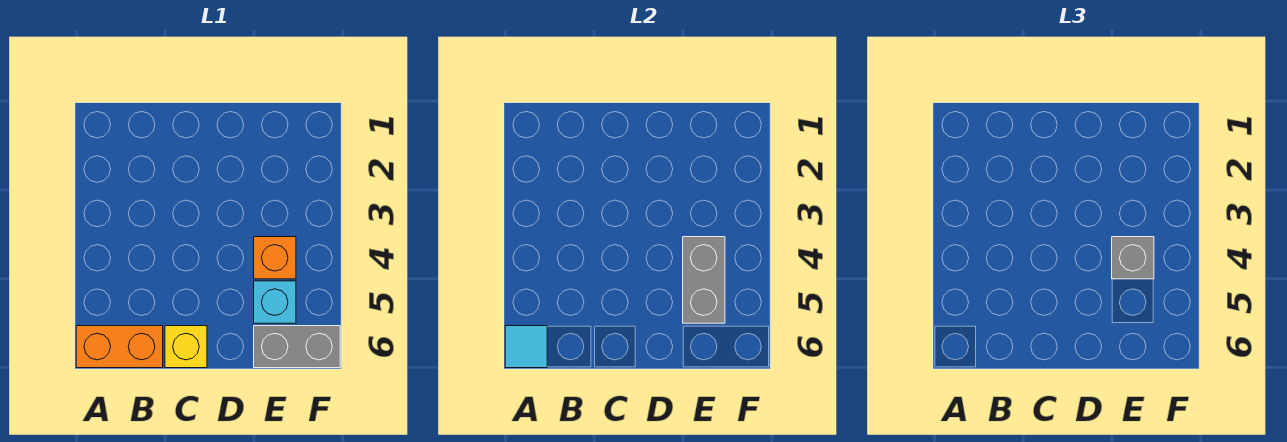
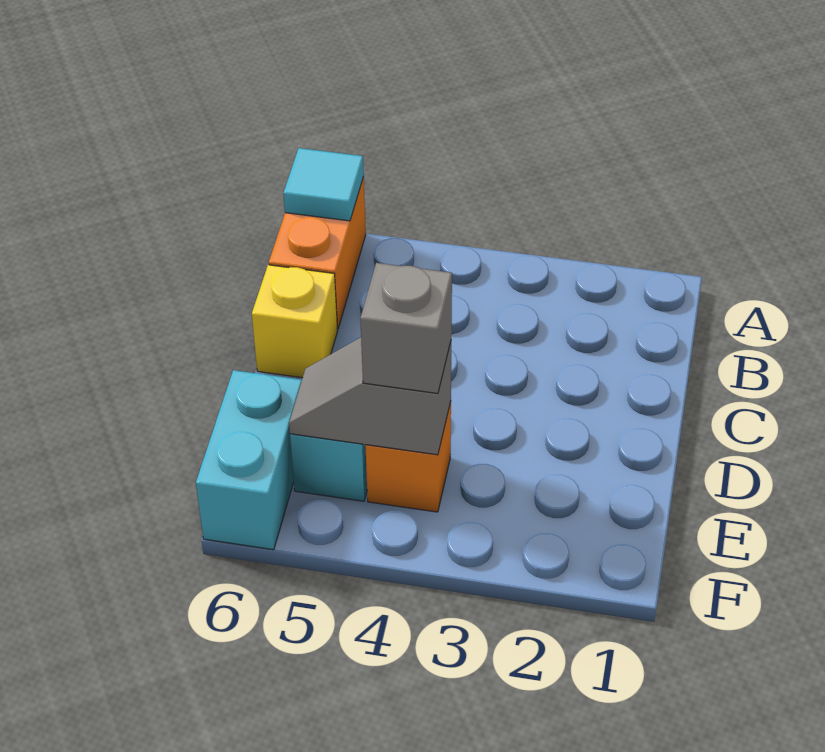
grey 1x2 brick [683,237,725,323] -> grey 1x2 slope [289,337,451,455]
grey 1x2 brick [254,326,340,368] -> cyan 1x2 brick [196,370,302,550]

